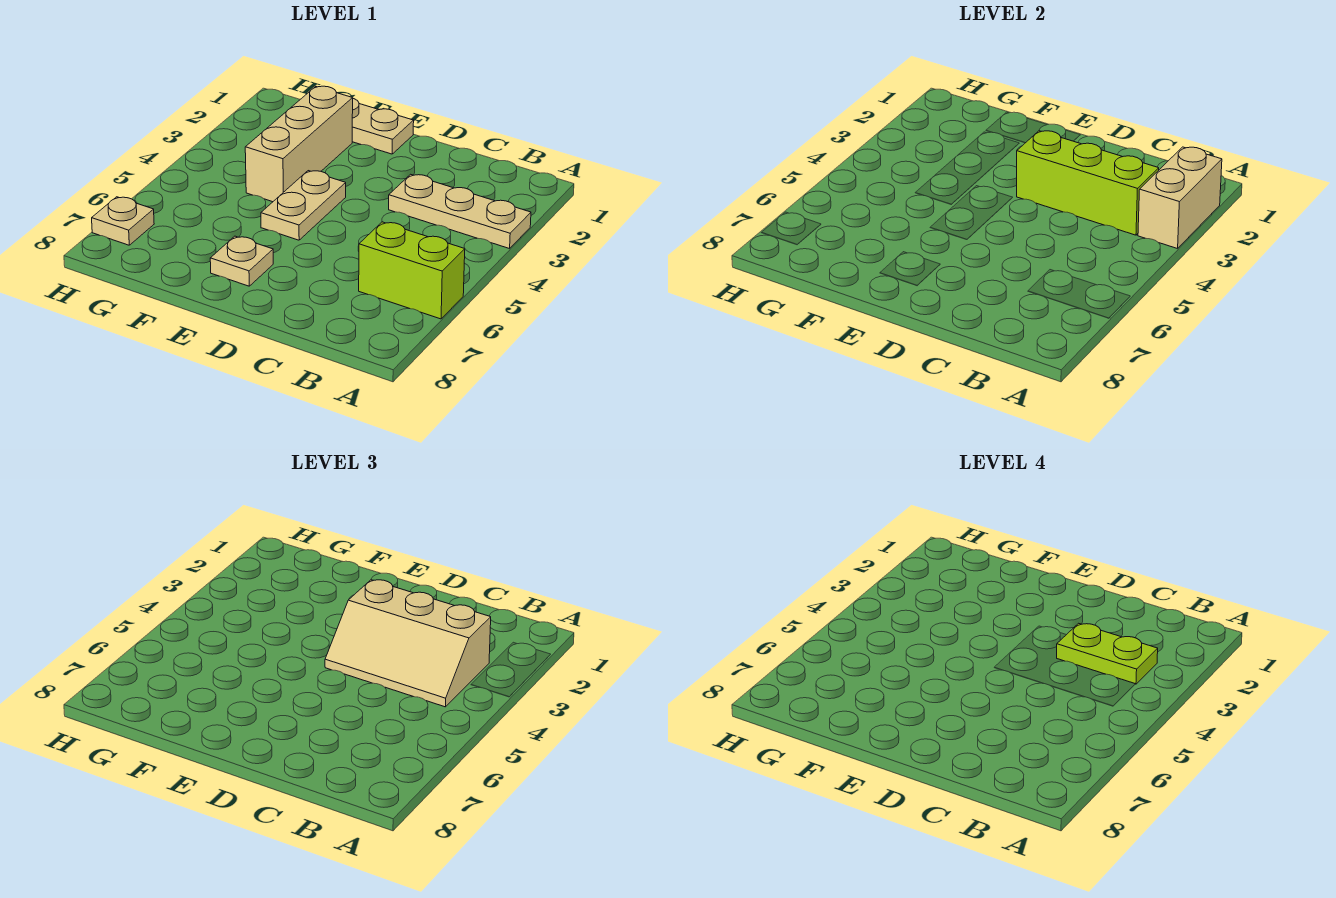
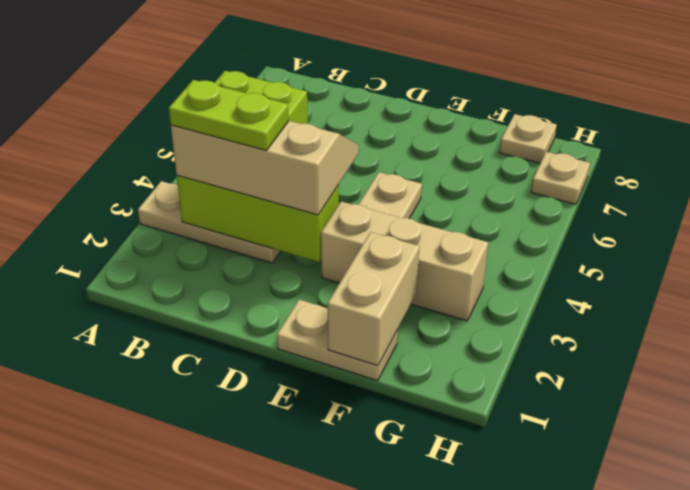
tan 1x2 brick [1138,147,1222,249] -> tan 1x2 brick moved to [328,232,420,366]
tan 1x1 plate [210,236,273,286] -> tan 1x1 plate moved to [500,114,557,163]
tan 1x3 brick [245,86,353,202] -> tan 1x3 brick turned to [321,201,488,321]

